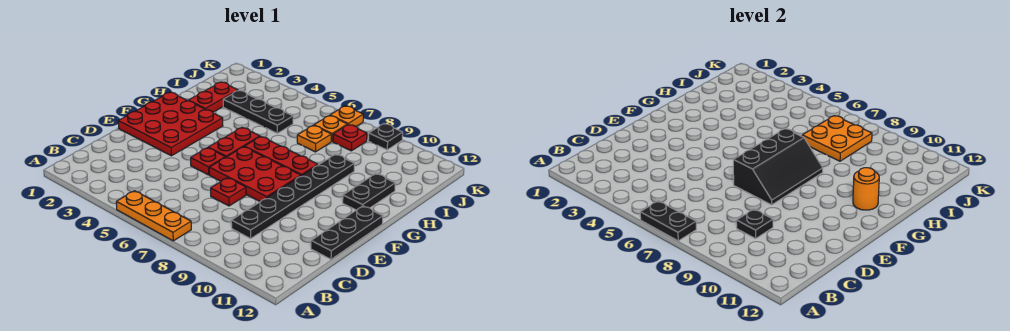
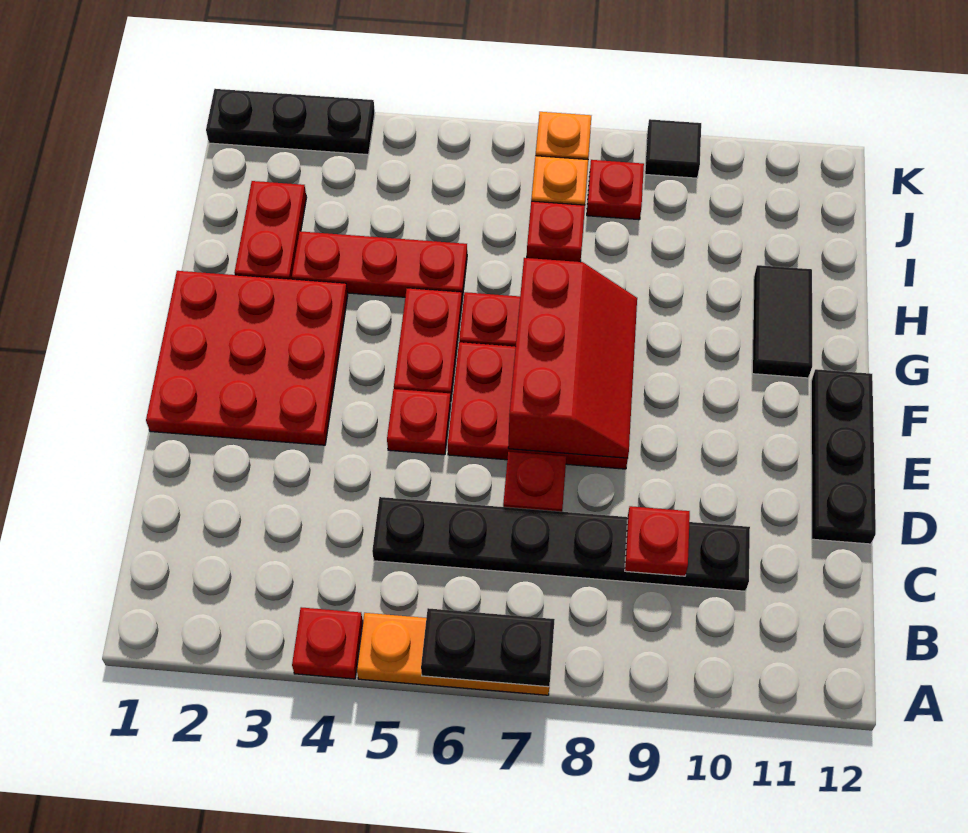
none -> red 1x1 plate [292,607,363,679]
black 1x6 plate [231,154,354,239] -> black 1x6 plate turned to [372,497,750,591]
black 1x1 plate [736,209,773,239] -> red 1x1 plate [625,506,690,576]
black 2x3 slope [733,129,823,205] -> red 2x3 slope [508,258,637,458]
black 1x2 plate [343,174,395,210] -> black 1x2 tile [752,265,812,378]
orange 1x1 round brick [853,168,879,210] -> none
none -> red 1x3 plate [292,231,467,299]
black 1x3 plate [223,91,293,133] -> black 1x3 plate moved to [206,89,375,155]
orange 1x1 plate [297,126,331,152] -> red 1x1 plate [527,201,585,262]
orange 2x2 plate [802,116,872,161] -> none
black 1x1 plate [368,124,403,150] -> black 1x1 tile [645,119,701,178]

